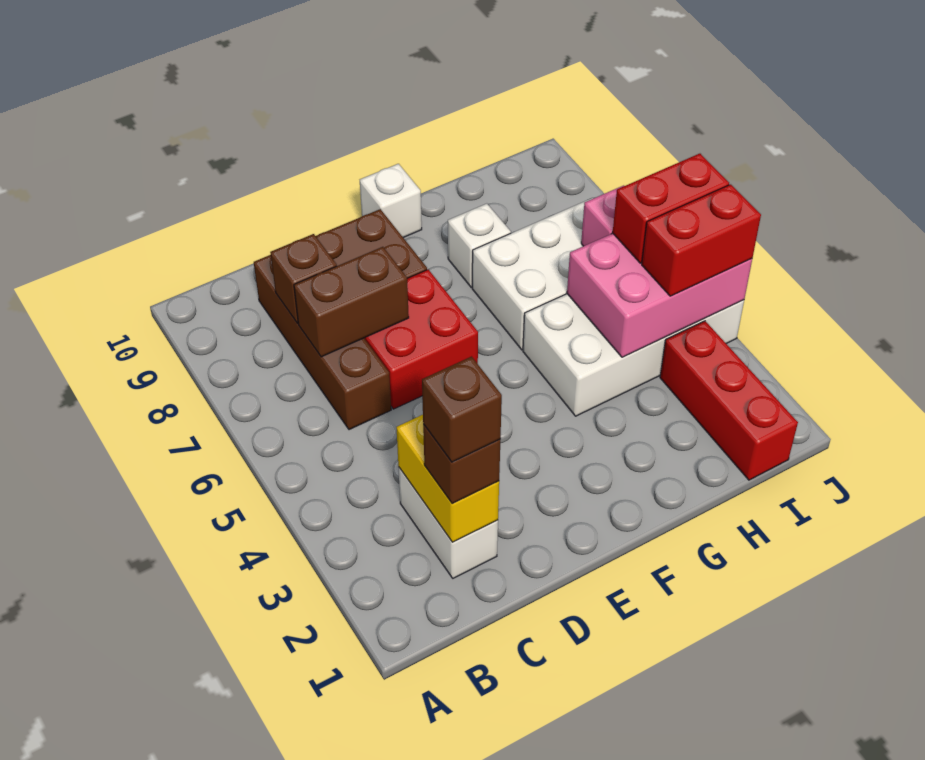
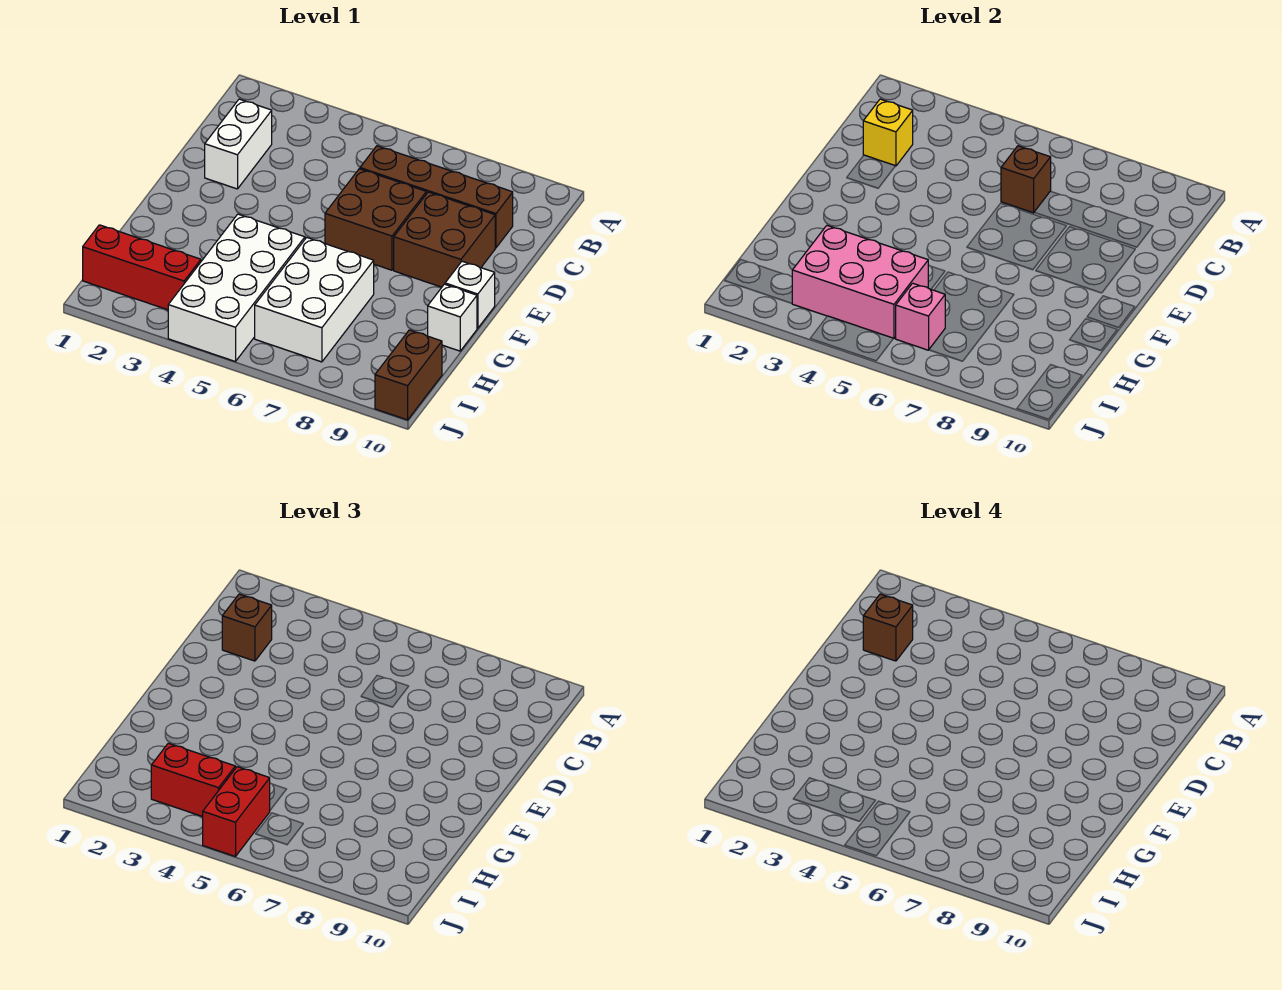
white 1x2 brick [398,467,498,578] -> white 1x2 brick turned to [205,99,272,189]
yellow 1x2 brick [396,415,499,542] -> yellow 1x1 brick [863,99,913,166]
brown 1x2 brick [294,247,409,357] -> brown 1x2 brick moved to [375,330,442,420]
brown 1x1 brick [270,234,337,323] -> brown 1x1 brick moved to [1001,146,1051,213]
red 2x2 brick [364,270,478,409] -> brown 2x2 brick [325,169,426,270]
white 1x1 brick [448,204,511,287] -> white 1x1 brick moved to [428,284,477,351]
pink 2x3 brick [567,233,752,357] -> pink 2x3 brick turned to [792,226,928,339]
red 1x2 brick [642,184,761,296] -> red 1x2 brick turned to [151,743,235,817]

